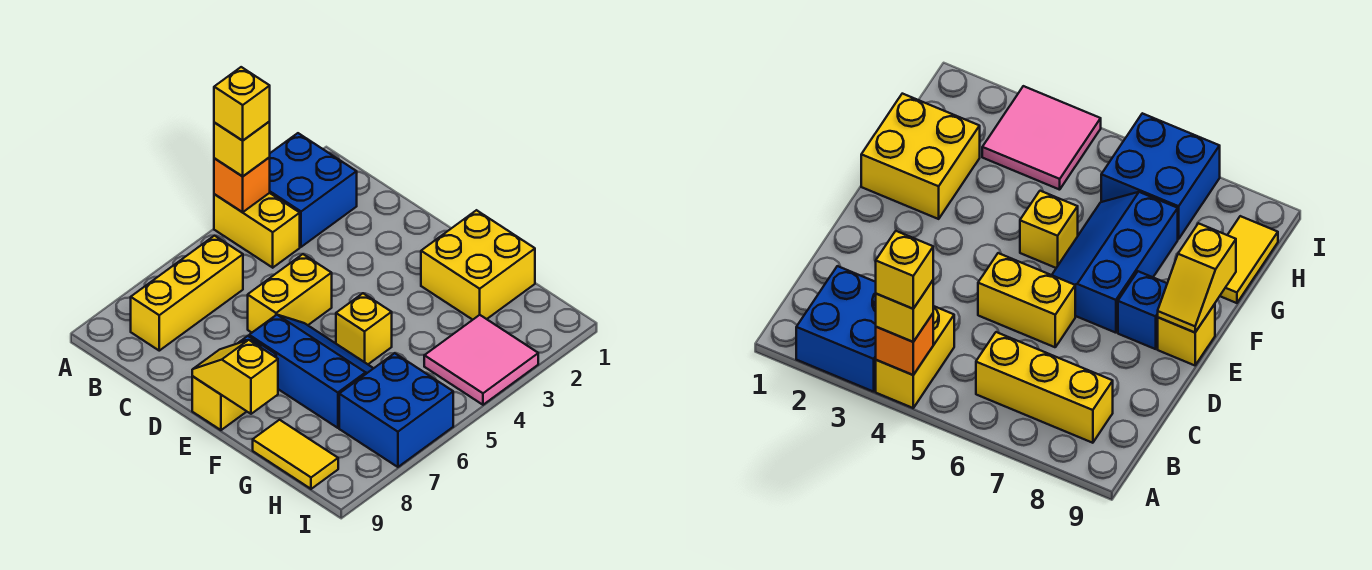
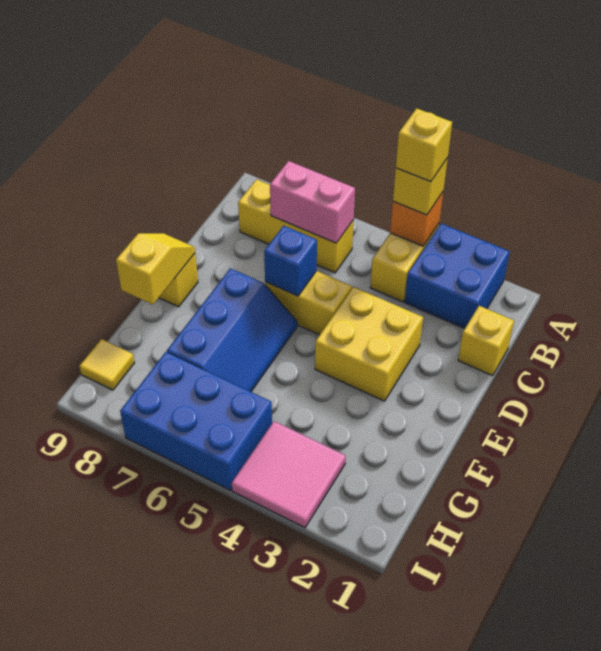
none -> pink 1x2 brick [270,161,355,243]
blue 1x1 brick [1118,271,1167,349] -> blue 1x1 brick moved to [264,226,317,296]
yellow 2x2 brick [421,210,535,320] -> yellow 2x2 brick moved to [315,287,423,401]
yellow 1x1 brick [336,293,392,364] -> yellow 1x1 brick moved to [458,306,514,376]
yellow 1x2 tile [253,420,338,489] -> yellow 1x1 tile [79,339,134,390]
blue 2x2 brick [339,353,453,467] -> blue 2x3 brick [120,352,272,490]

